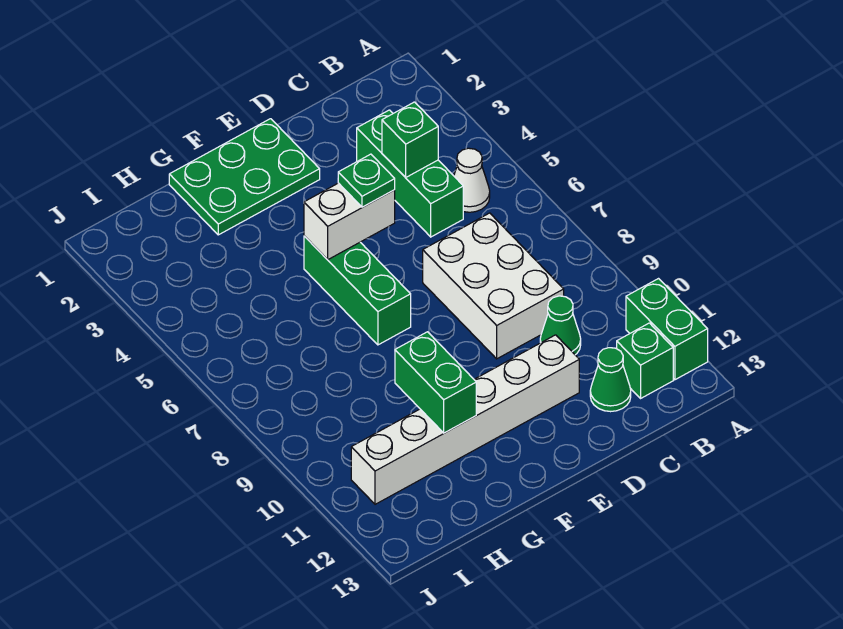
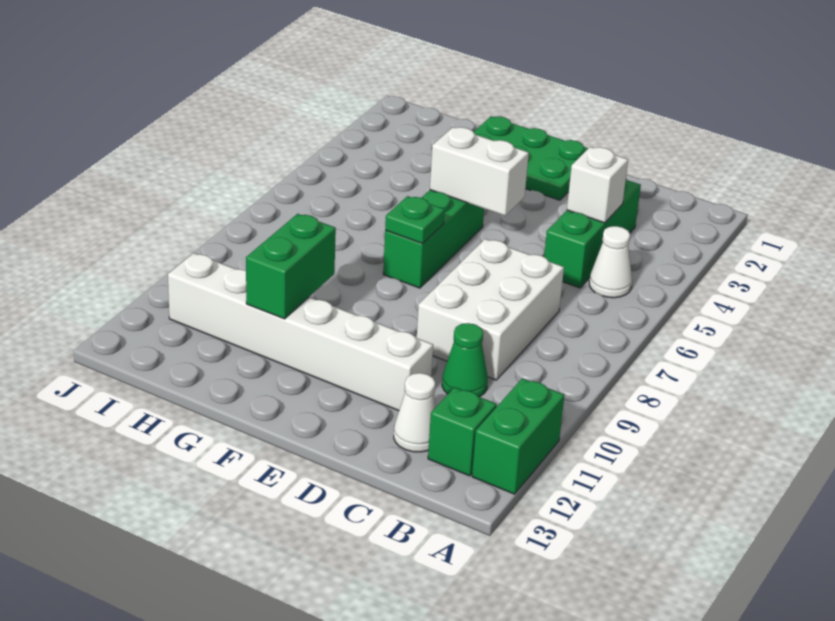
green 1x1 brick [382,102,438,177] -> white 1x1 brick [567,147,628,223]
green 1x1 cone [590,348,631,412] -> white 1x1 cone [394,373,437,452]
green 1x1 plate [338,154,395,207] -> green 1x1 plate moved to [385,196,445,243]

